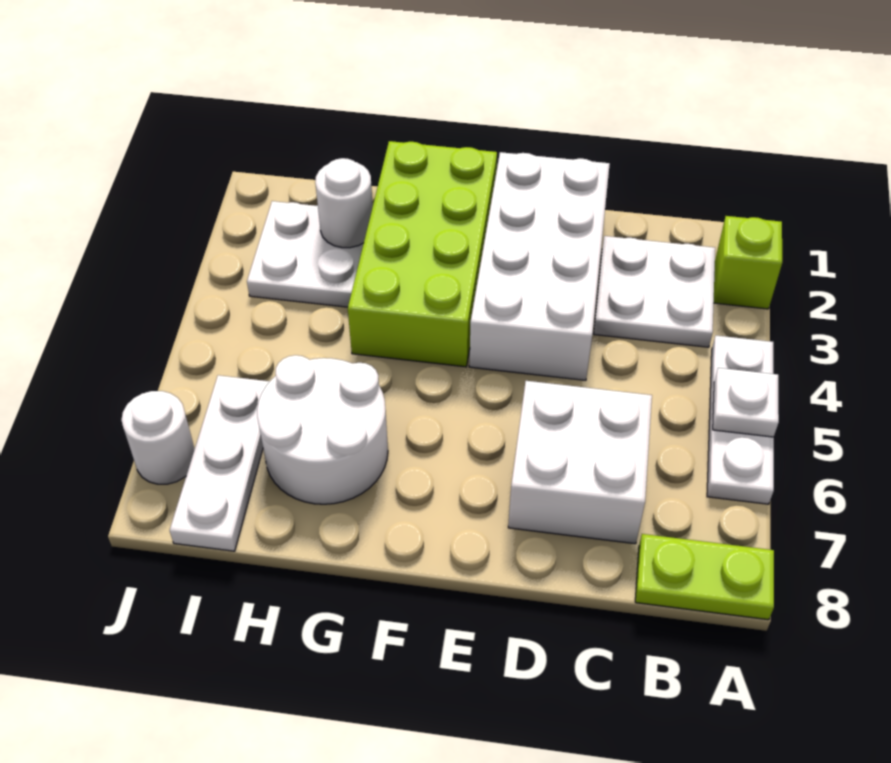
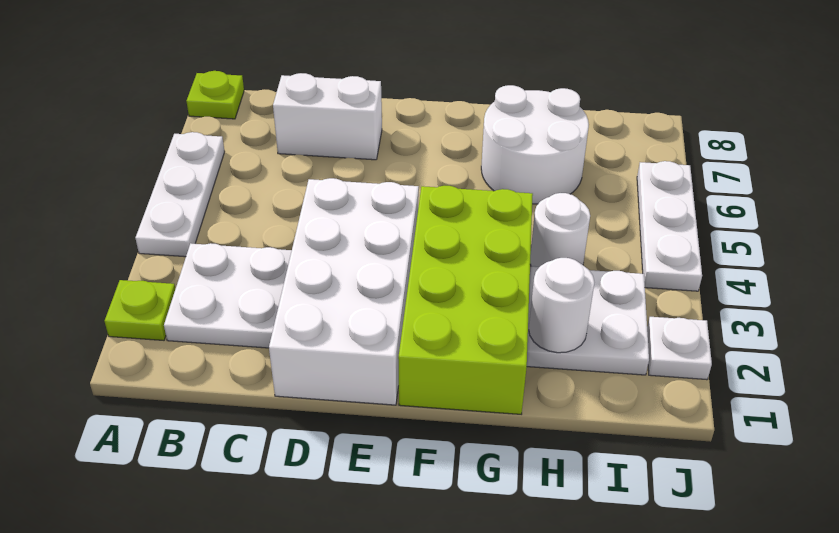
lime 1x1 brick [714,216,782,309] -> lime 1x1 plate [105,280,175,340]
white 1x1 plate [713,368,779,437] -> white 1x1 plate moved to [647,317,712,380]
lime 1x2 plate [635,534,774,620] -> lime 1x1 plate [186,71,244,119]
white 2x2 brick [508,381,652,544] -> white 1x2 brick [273,73,382,160]
white 1x3 plate [170,375,270,551] -> white 1x3 plate moved to [637,161,702,291]
white 1x1 round brick [122,391,195,484] -> white 1x1 round brick moved to [530,193,590,267]

